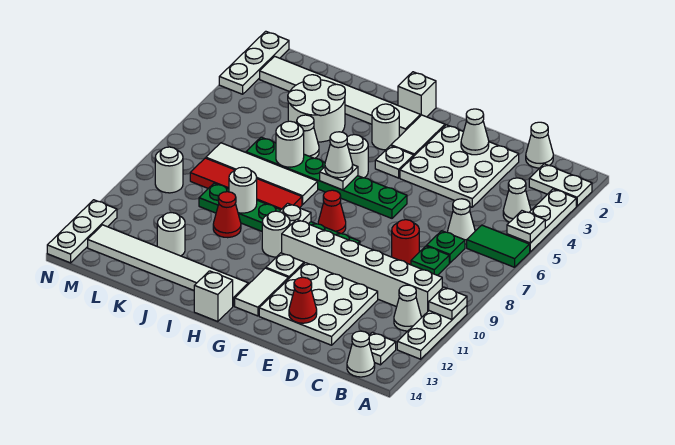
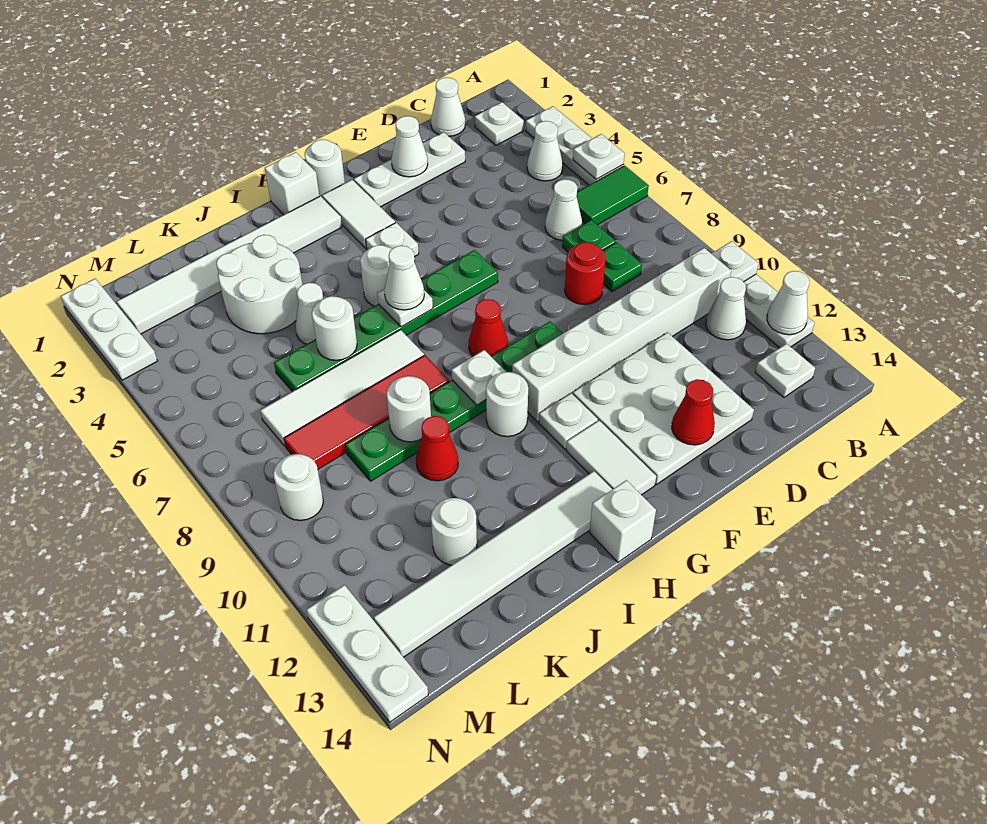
white 1x2 plate [529,164,592,206] -> white 1x1 plate [475,102,524,145]
white 1x1 cone [347,331,375,377] -> white 1x1 cone moved to [767,271,809,335]
white 3x3 plate [400,125,519,207] -> white 1x3 plate [354,132,465,207]
white 1x1 round brick [372,104,399,150] -> white 1x1 round brick moved to [305,139,345,197]

